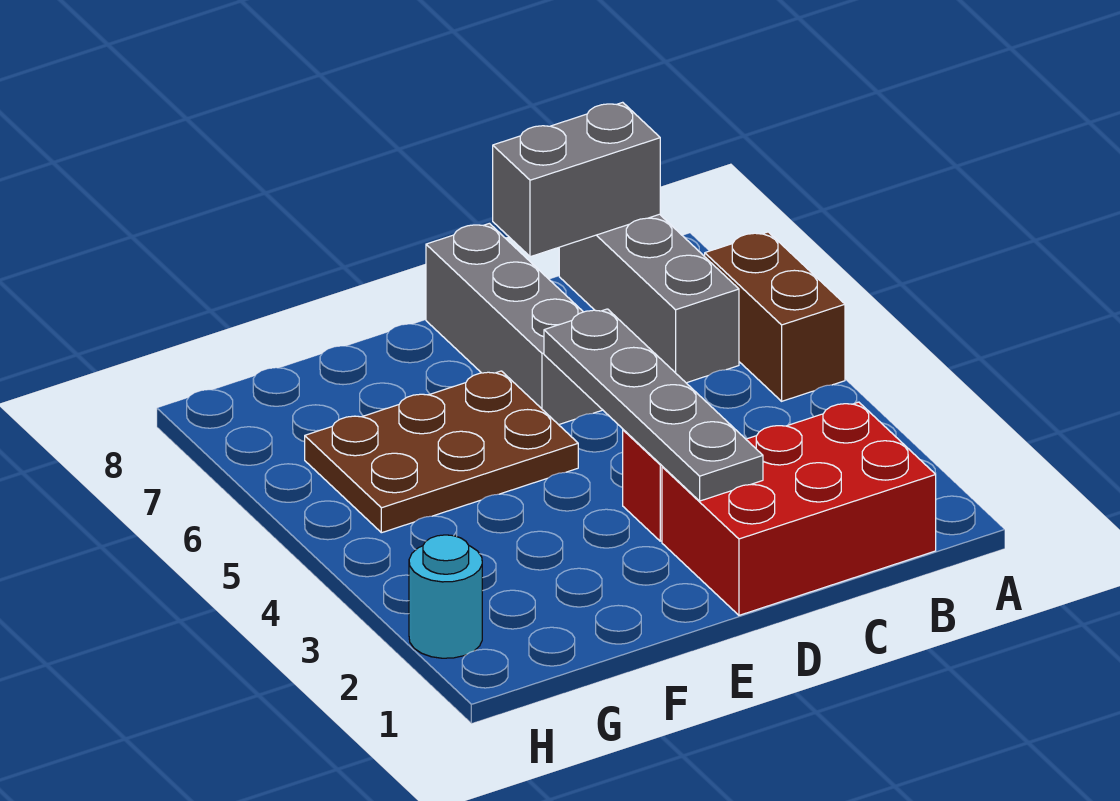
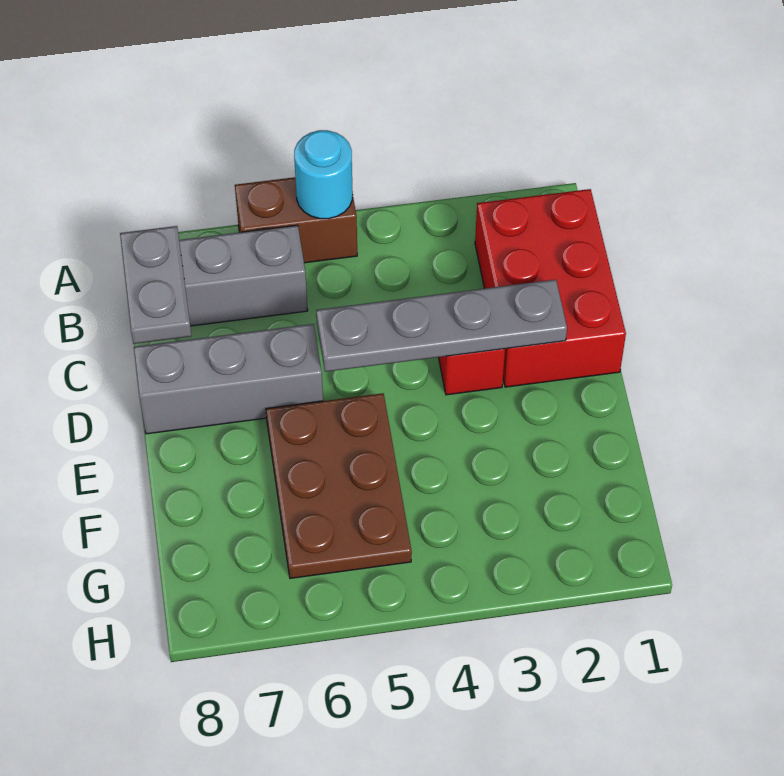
grey 1x2 brick [493,102,660,257] -> grey 1x2 plate [120,226,191,344]
cyan 1x1 round brick [409,535,482,658] -> cyan 1x1 round brick moved to [294,130,353,219]

